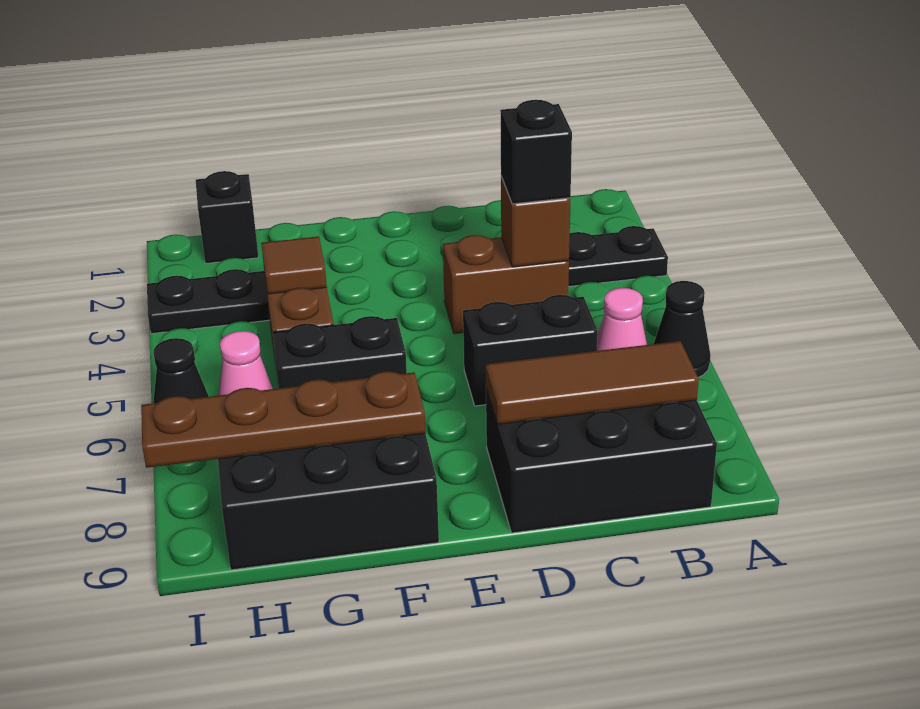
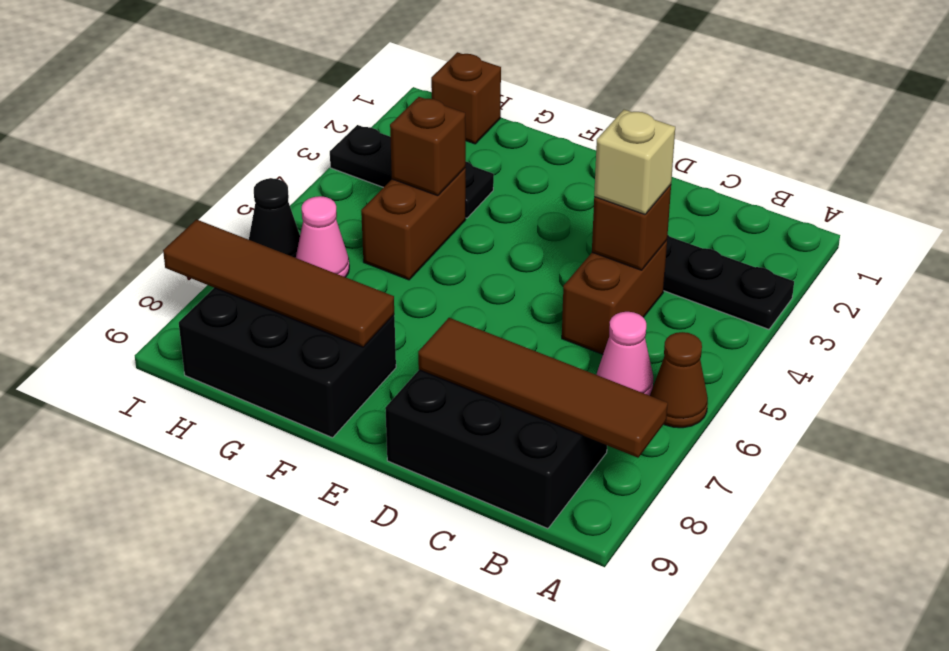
black 1x1 cone [654,281,710,377] -> brown 1x1 cone [650,332,708,428]
brown 1x3 tile [486,341,699,424] -> brown 1x4 tile [418,318,668,458]
brown 1x2 brick [443,235,569,334] -> brown 1x2 brick turned to [562,240,667,354]
black 1x1 brick [500,100,572,204] -> tan 1x1 brick [594,110,675,214]
black 1x2 brick [463,295,598,406] -> none
black 1x2 brick [273,316,407,388] -> none
brown 1x4 plate [141,371,426,468] -> brown 1x4 tile [163,220,394,347]
brown 1x1 tile [261,236,327,294] -> brown 1x1 brick [390,97,466,196]
black 1x1 brick [196,171,259,263] -> brown 1x1 brick [431,52,501,144]

